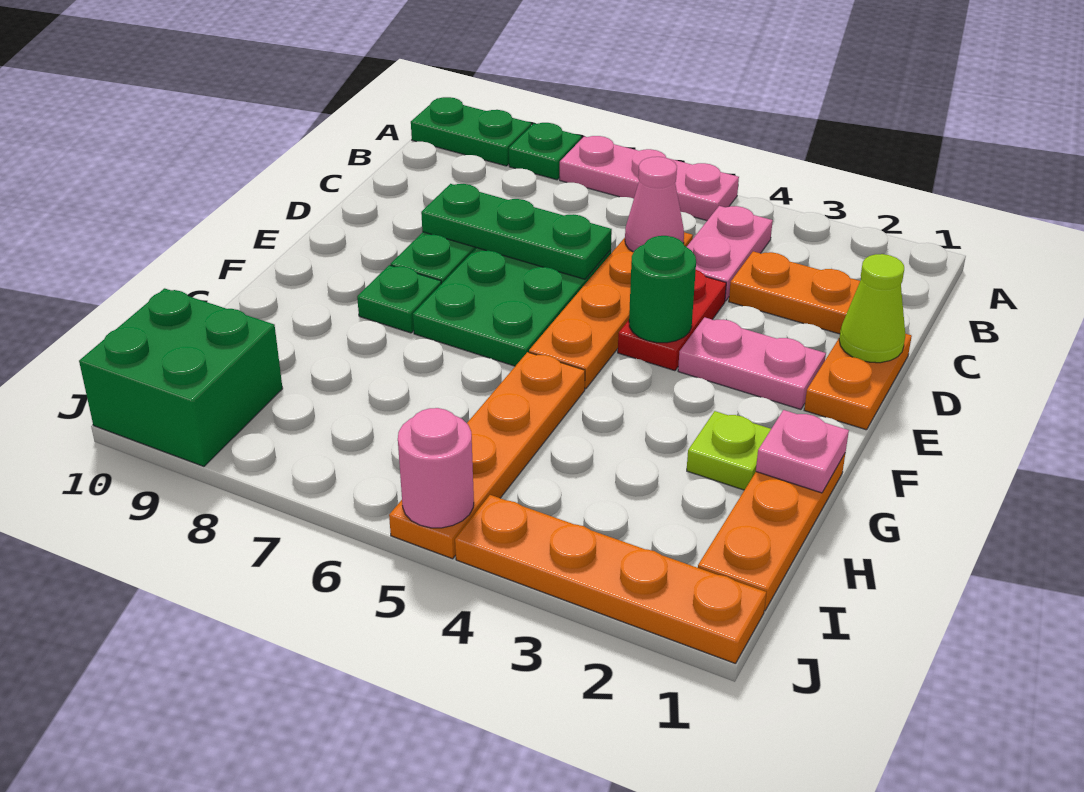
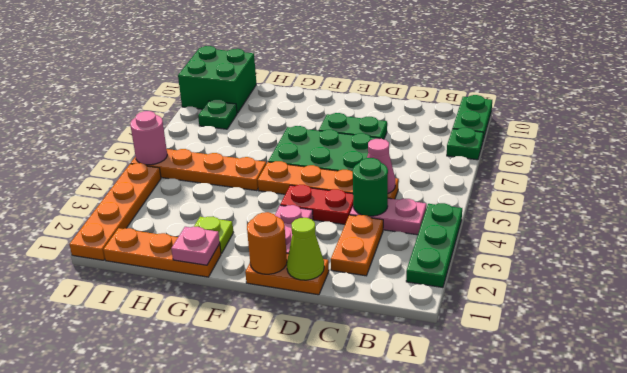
pink 1x3 plate [560,136,739,221] -> none
green 1x3 plate [421,184,612,279] -> green 1x3 plate moved to [406,203,462,287]
none -> orange 1x1 round brick [247,212,287,274]
green 1x1 round brick [629,236,696,343] -> green 1x1 round brick moved to [353,158,388,216]
green 1x1 plate [357,265,441,333] -> green 1x1 plate moved to [198,99,237,129]

